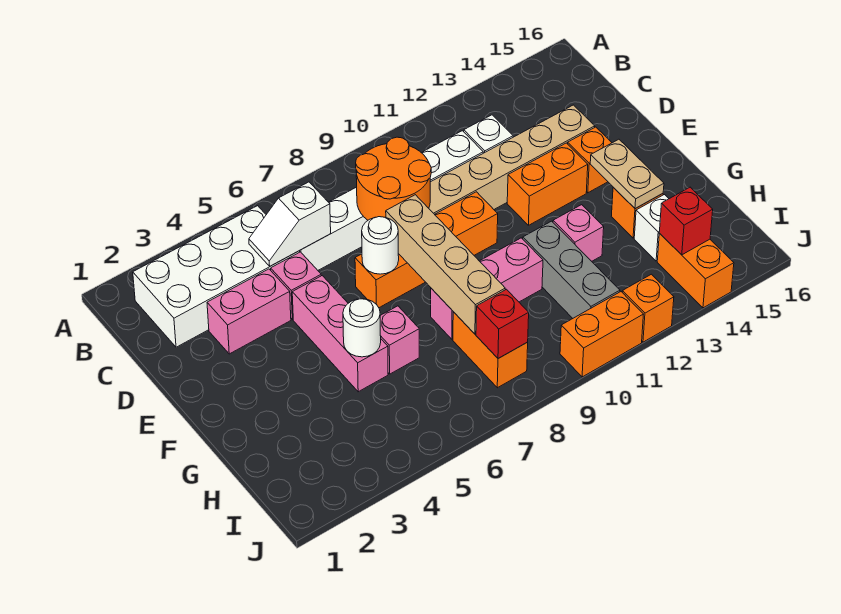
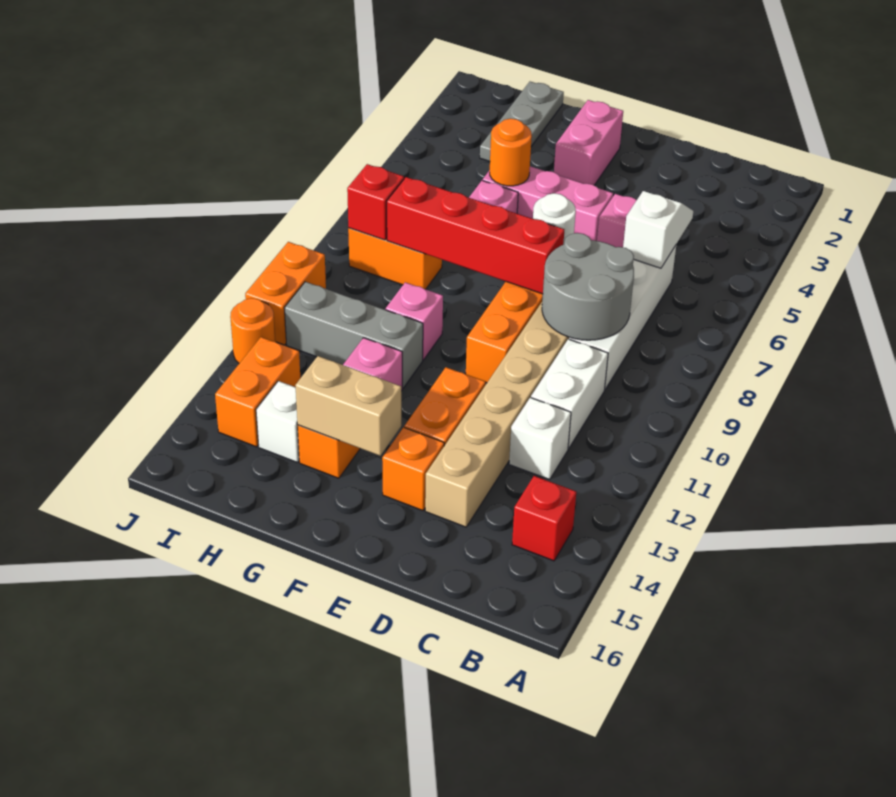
white 2x4 brick [133,206,300,347] -> none
orange 2x2 round brick [356,137,431,220] -> grey 2x2 round brick [542,233,634,340]
pink 1x2 brick [207,269,291,354] -> pink 1x2 brick moved to [554,100,623,185]
tan 1x4 brick [386,195,505,334] -> red 1x4 brick [387,177,564,294]
tan 1x2 plate [590,139,664,209] -> tan 1x2 brick [295,356,401,456]
white 1x1 round brick [343,299,381,357] -> orange 1x1 round brick [490,119,532,186]
pink 1x3 brick [431,238,543,339] -> pink 1x1 brick [386,282,443,360]
none -> grey 1x3 plate [480,82,564,161]
orange 1x2 brick [657,233,734,308] -> orange 1x2 brick turned to [215,337,300,447]
red 1x1 brick [659,187,713,255] -> red 1x1 brick moved to [512,476,576,561]
orange 1x1 brick [622,274,674,342] -> orange 1x1 round brick [230,298,275,363]

